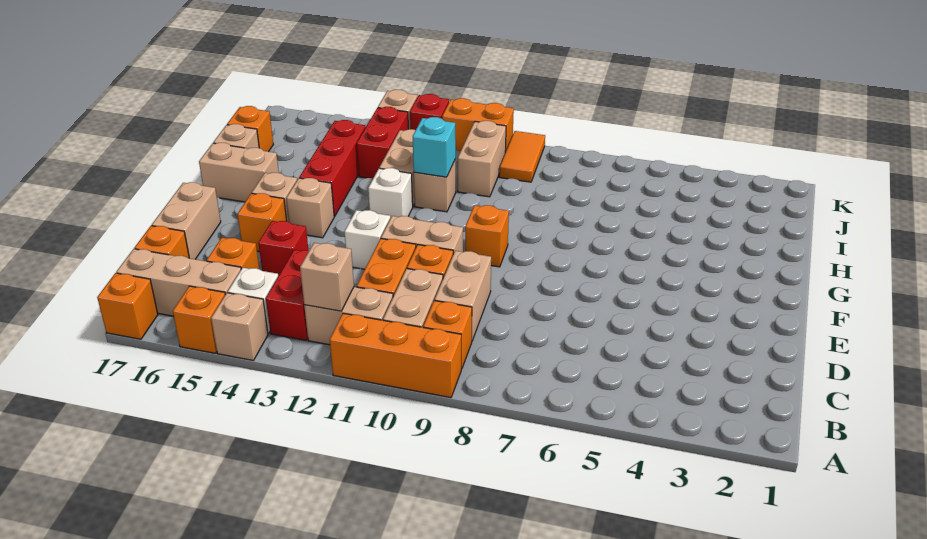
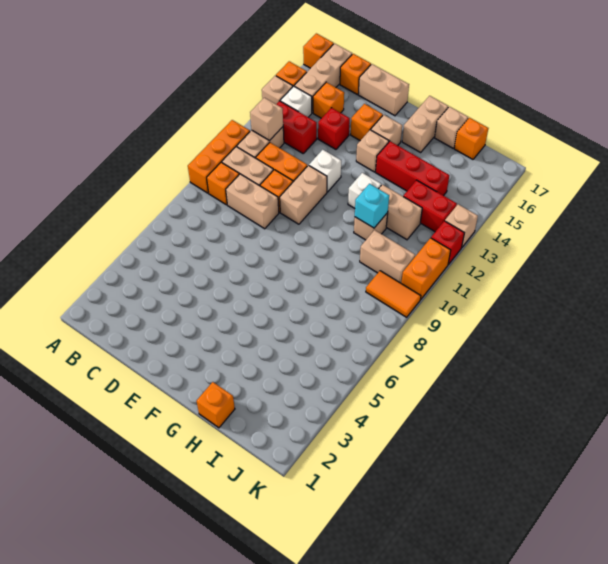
orange 1x1 brick [465,205,509,267] -> orange 1x1 brick moved to [197,382,235,428]

